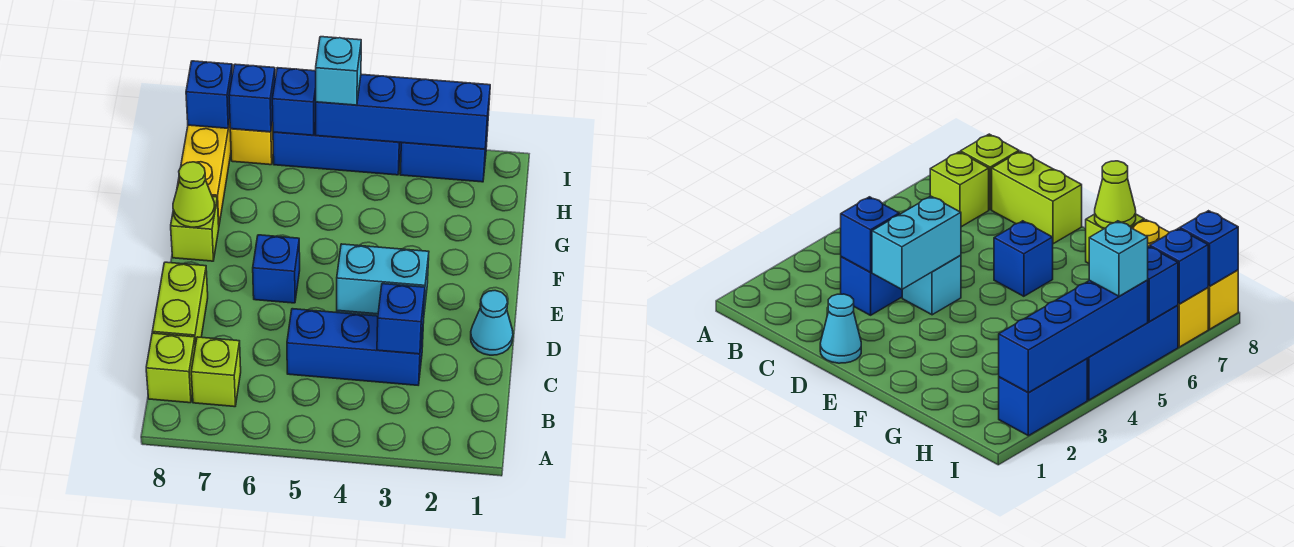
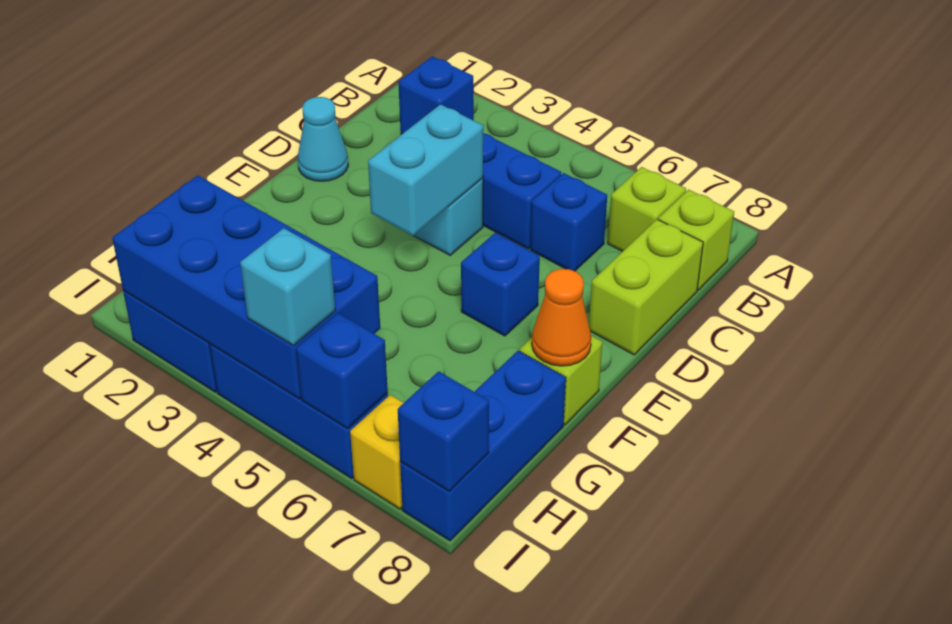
cyan 1x2 brick [337,244,429,314] -> cyan 1x2 brick turned to [368,104,483,236]
lime 1x1 cone [173,162,215,227] -> orange 1x1 cone [532,269,591,366]
yellow 1x3 brick [177,121,231,224] -> blue 1x3 brick [400,351,566,541]
blue 1x4 brick [316,74,490,149] -> blue 2x4 brick [112,175,380,399]
blue 1x1 brick [229,64,275,132] -> blue 1x1 brick moved to [530,173,607,271]

